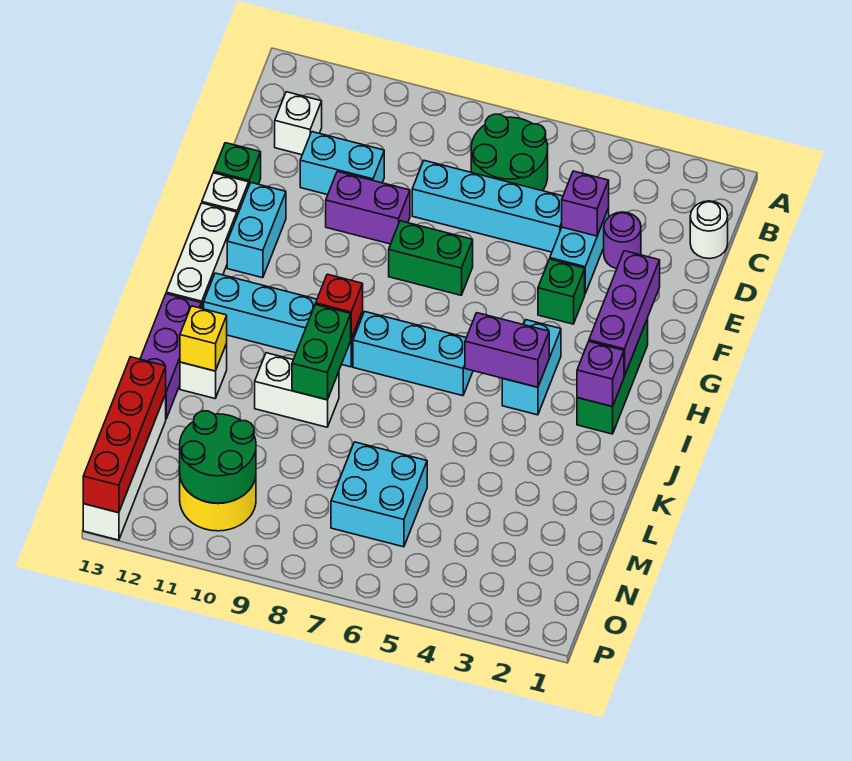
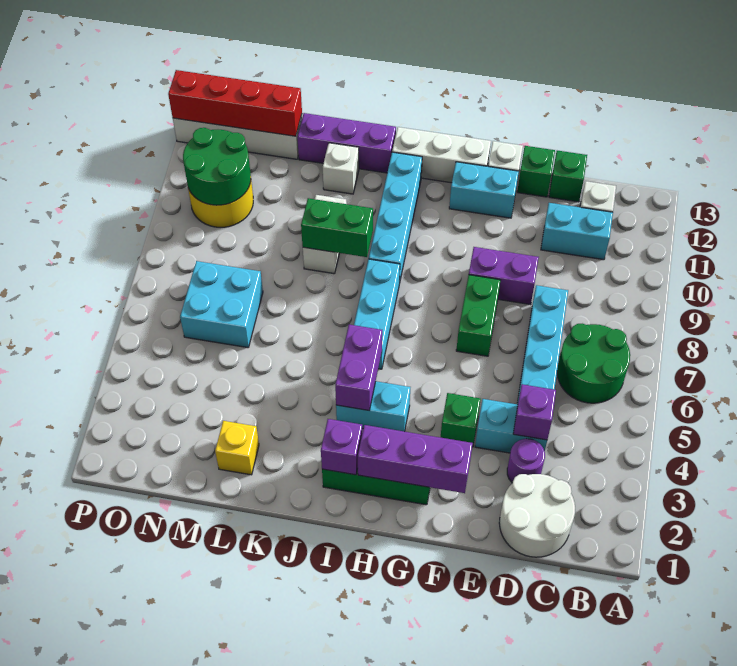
white 1x1 round brick [690,201,728,259] -> white 2x2 round brick [499,474,575,557]
cyan 1x2 brick [300,132,384,195] -> cyan 1x2 brick turned to [541,203,613,260]
none -> green 1x1 brick [549,151,587,202]
purple 1x2 brick [326,171,410,244] -> purple 1x2 brick turned to [469,247,539,305]
red 1x1 brick [316,274,363,339] -> none
yellow 1x1 brick [180,306,227,371] -> yellow 1x1 brick moved to [215,421,259,475]

